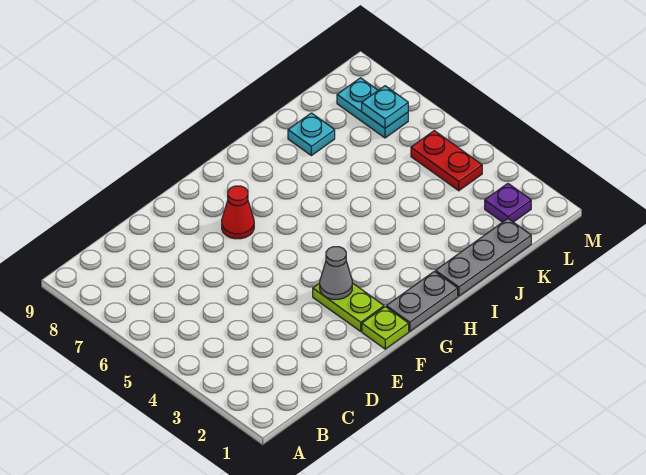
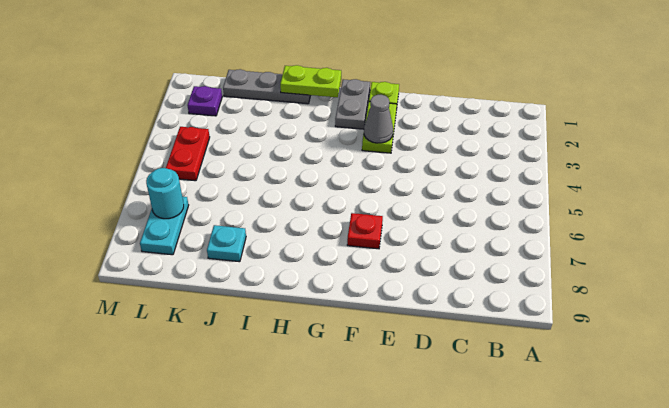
red 1x1 cone [222,186,254,239] -> red 1x1 plate [347,213,383,249]
grey 1x2 plate [386,271,458,331] -> grey 1x2 plate turned to [335,79,370,129]
none -> lime 1x2 plate [280,65,341,97]
cyan 1x1 plate [362,86,408,128] -> cyan 1x1 round brick [146,168,184,219]

